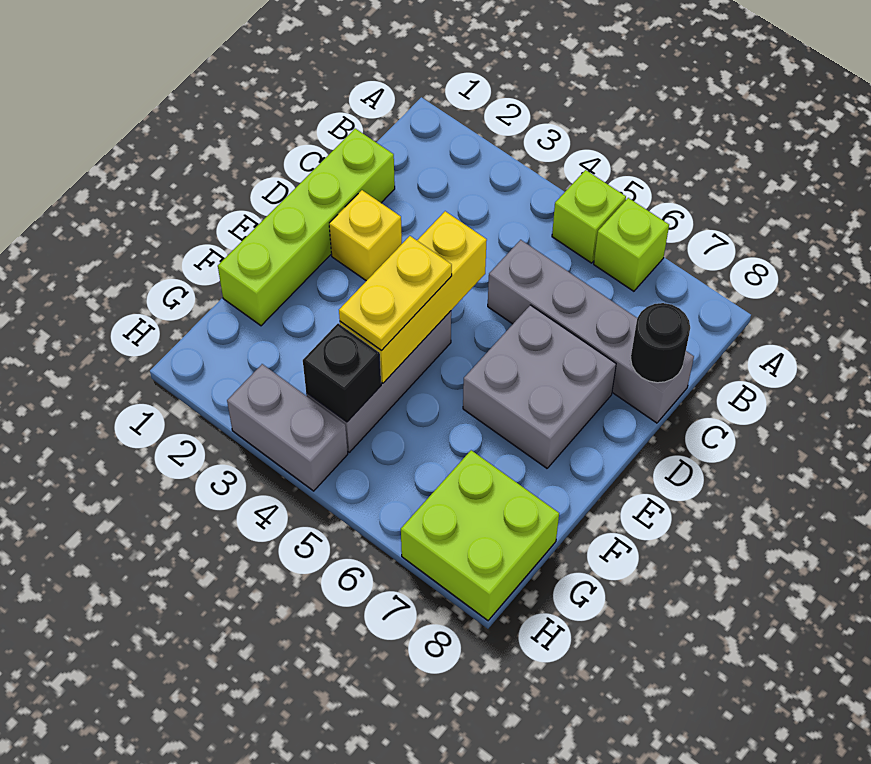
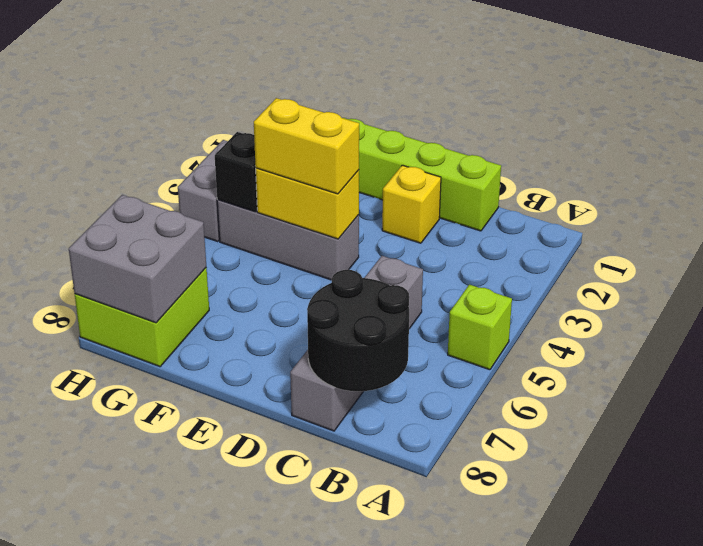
lime 1x1 brick [594,198,669,291] -> none
black 1x1 round brick [631,303,690,383] -> black 2x2 round brick [307,270,409,391]
yellow 1x3 brick [340,211,487,383] -> yellow 1x2 brick [256,168,359,239]
grey 2x2 brick [463,305,616,468] -> grey 2x2 brick moved to [69,195,206,323]
yellow 1x2 plate [339,236,452,351] -> yellow 1x2 brick [254,98,359,194]

